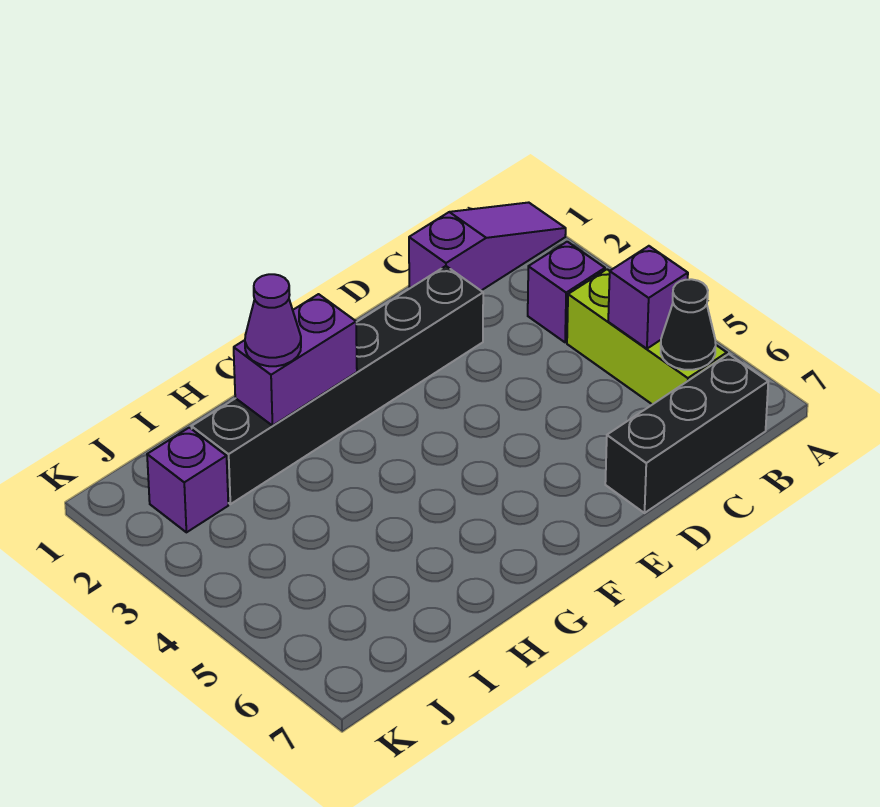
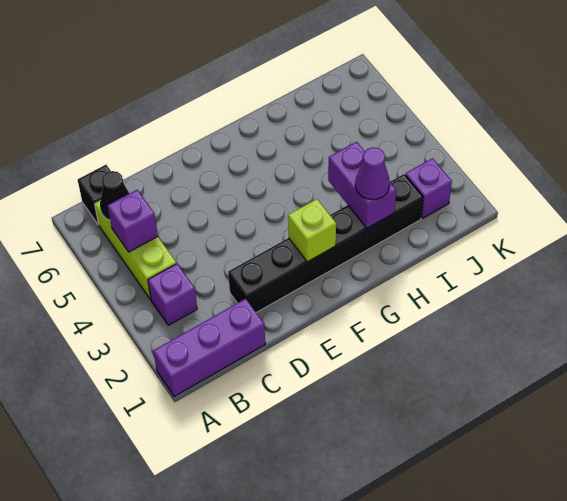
purple 1x3 slope [409,202,566,291] -> purple 1x3 brick [153,299,265,396]
black 1x3 brick [605,354,768,513] -> black 1x1 brick [78,165,111,225]
none -> lime 1x1 brick [288,199,336,262]
purple 1x2 brick [234,294,357,426] -> purple 1x2 brick turned to [328,142,396,228]

